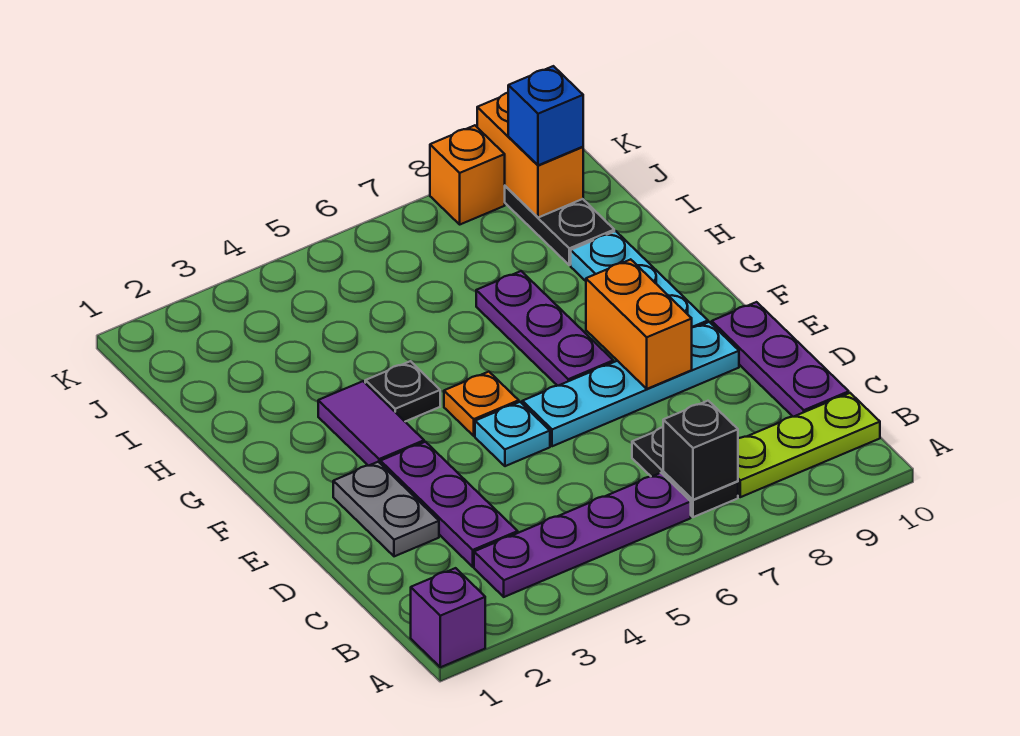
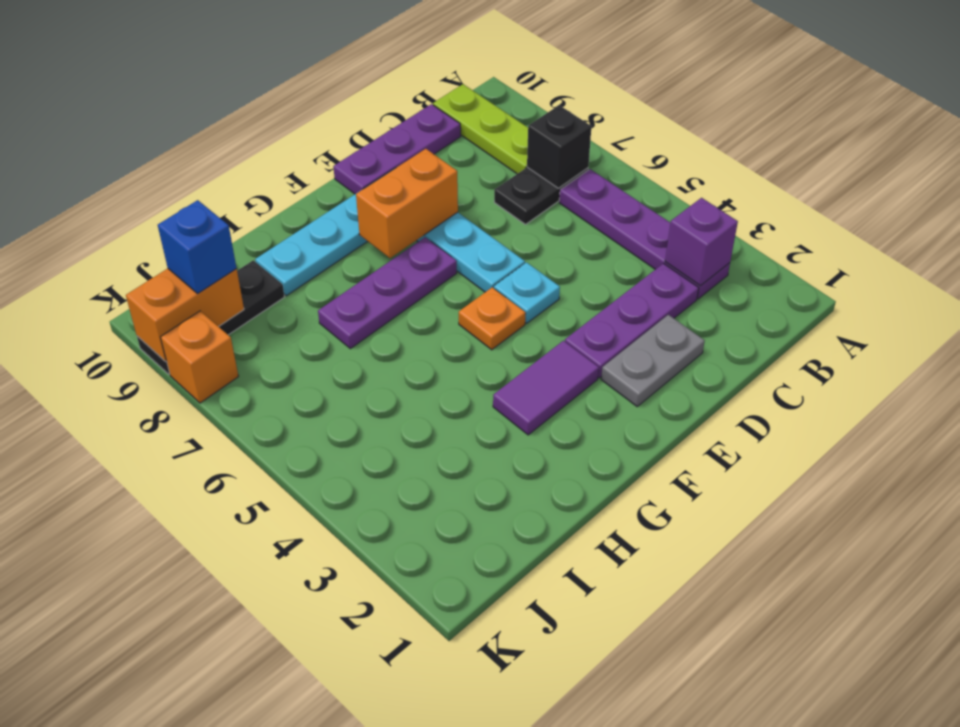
purple 1x1 brick [411,568,485,667] -> purple 1x1 brick moved to [665,198,738,286]
black 1x1 plate [365,361,440,421] -> none

